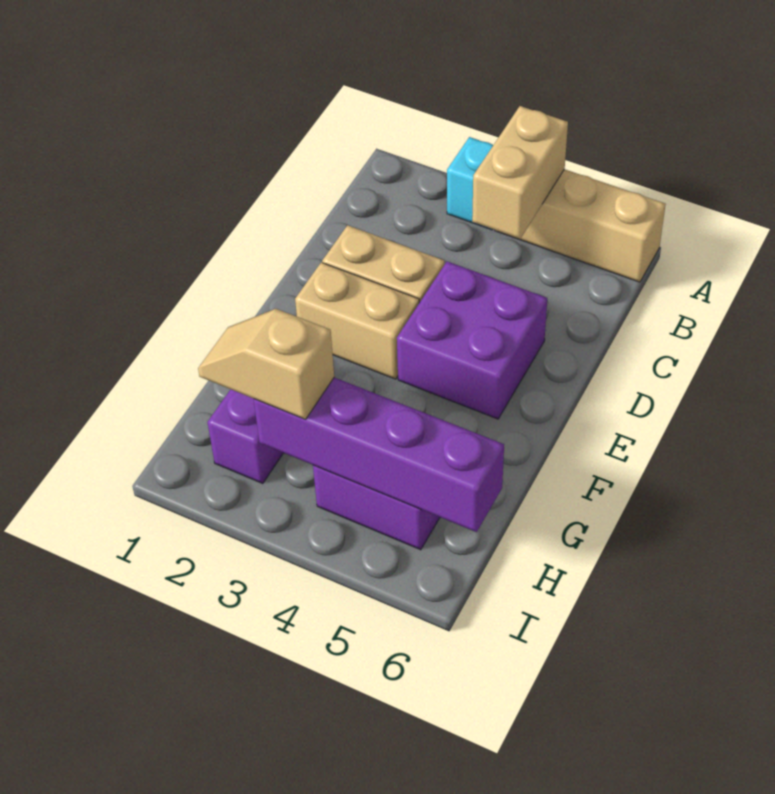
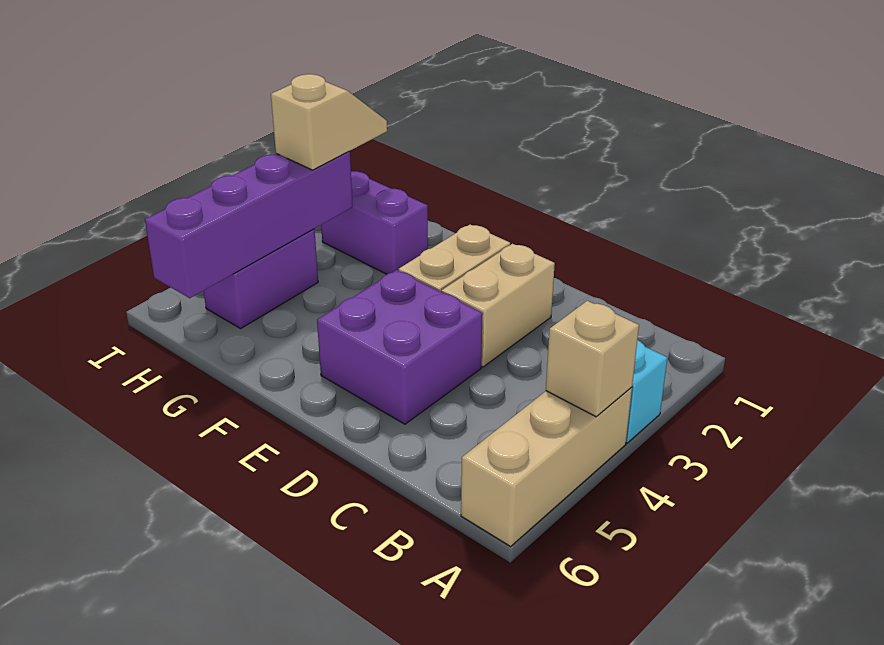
tan 1x2 brick [472,106,568,239] -> tan 1x1 brick [546,301,639,417]

